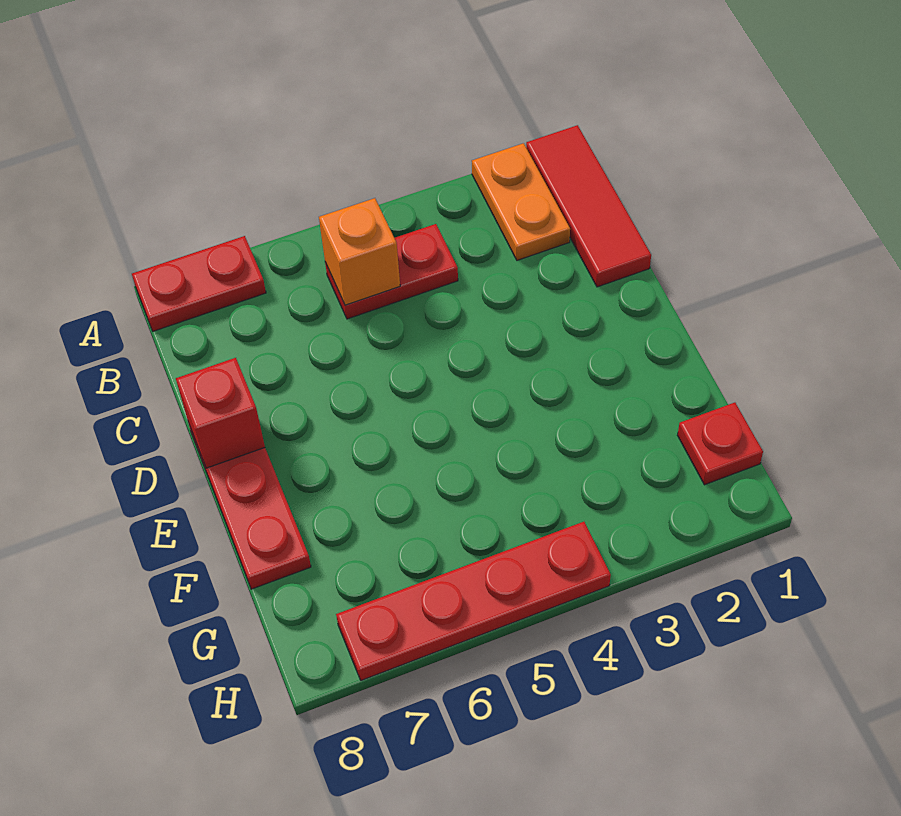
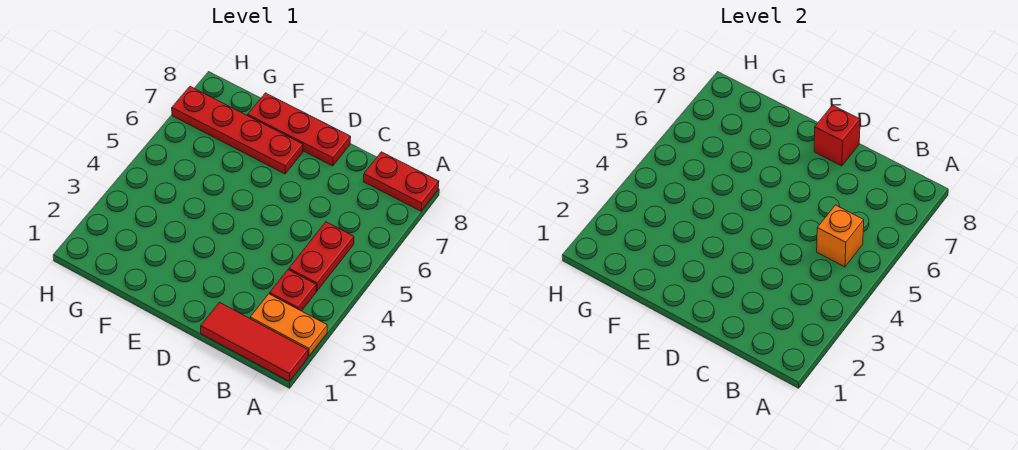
red 1x2 plate [132,236,266,331] -> red 1x2 plate turned to [364,152,439,211]
red 1x1 plate [677,403,763,485] -> red 1x1 plate moved to [270,270,316,311]
red 1x4 plate [336,522,611,680] -> red 1x4 plate turned to [172,87,303,174]

